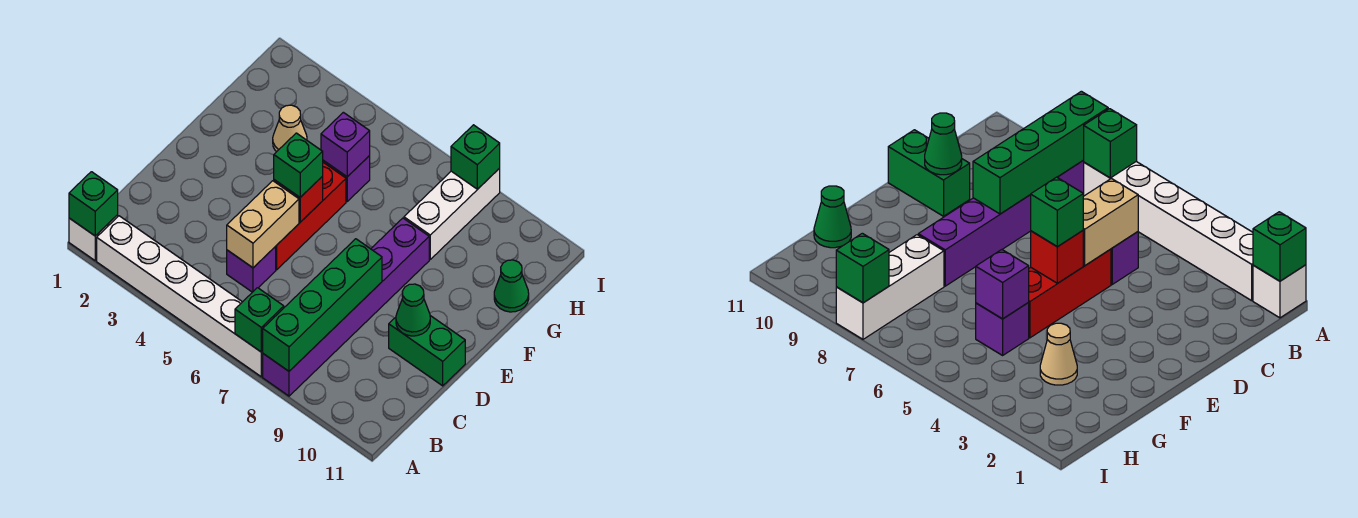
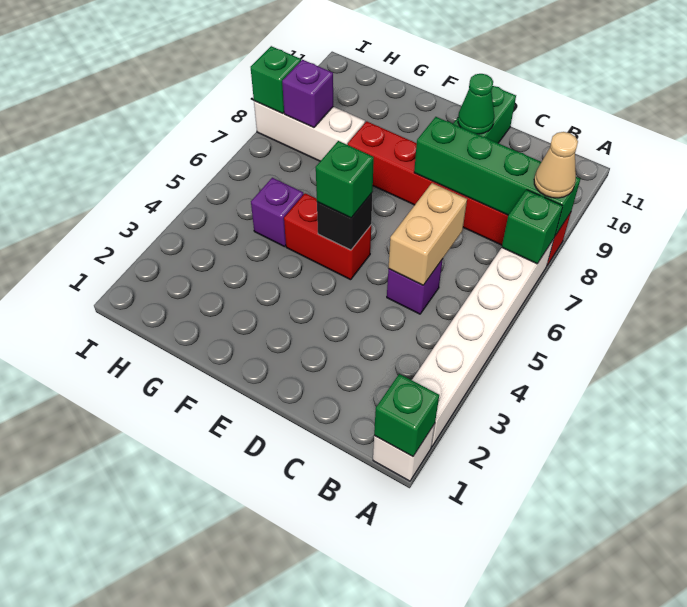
purple 1x6 brick [263,218,429,396] -> red 1x6 brick [348,121,571,265]
tan 1x2 brick [227,181,299,268] -> tan 1x2 brick turned to [389,183,467,285]
red 1x3 brick [275,162,346,270] -> red 1x2 brick [284,193,371,280]
red 1x1 brick [274,176,323,222] -> black 1x1 brick [317,193,372,250]
tan 1x1 cone [273,105,307,152] -> tan 1x1 cone moved to [534,132,578,198]
purple 1x1 brick [321,112,370,177] -> purple 1x1 brick moved to [282,60,333,128]
green 1x1 cone [494,260,529,312] -> none

